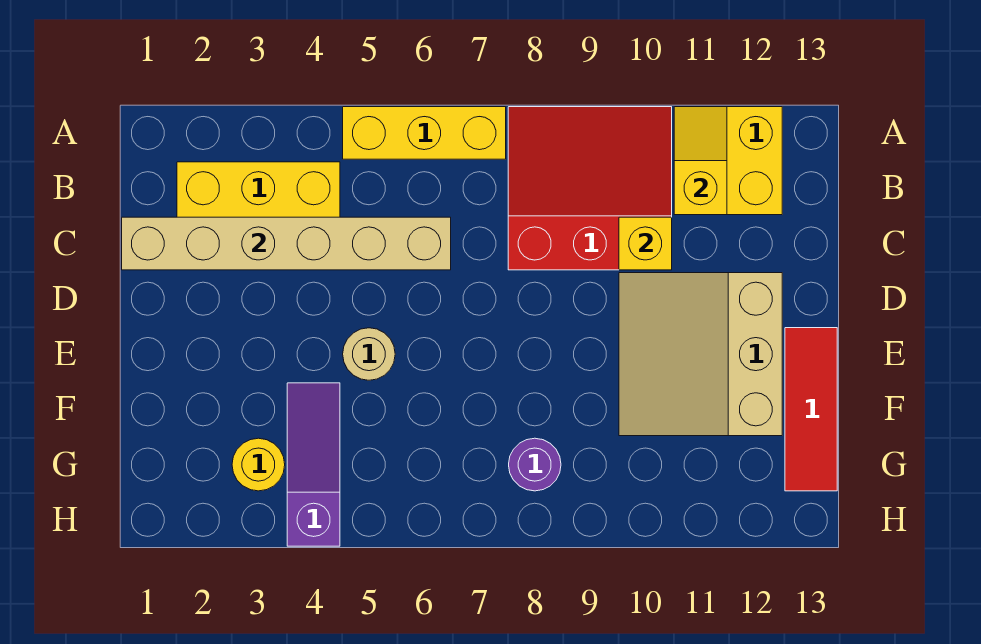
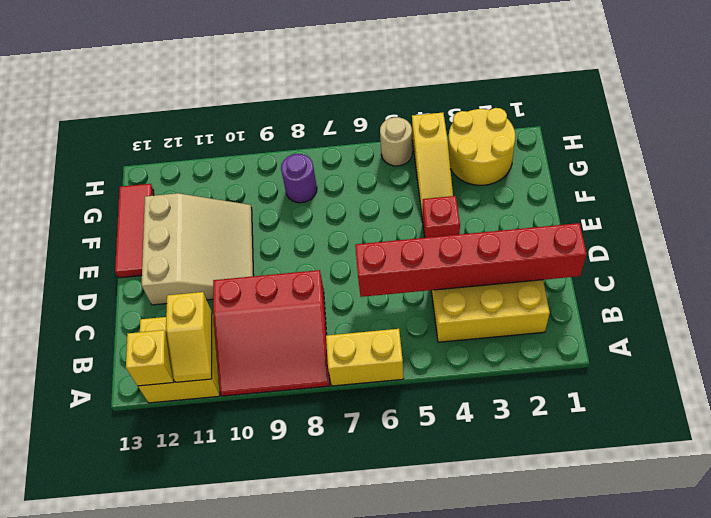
yellow 1x3 brick [343,107,506,159] -> yellow 1x2 brick [326,329,404,386]
tan 1x6 brick [122,217,451,270] -> red 1x6 brick [355,223,587,297]
yellow 1x1 brick [619,217,672,270] -> yellow 1x1 brick moved to [126,330,174,386]
none -> red 1x1 brick [422,196,460,238]
tan 1x1 round brick [343,328,395,380] -> tan 1x1 round brick moved to [380,117,412,166]
purple 1x3 slope [287,383,340,546] -> yellow 1x3 slope [412,113,453,219]
yellow 1x1 round brick [232,438,285,491] -> yellow 2x2 round brick [448,108,515,185]

